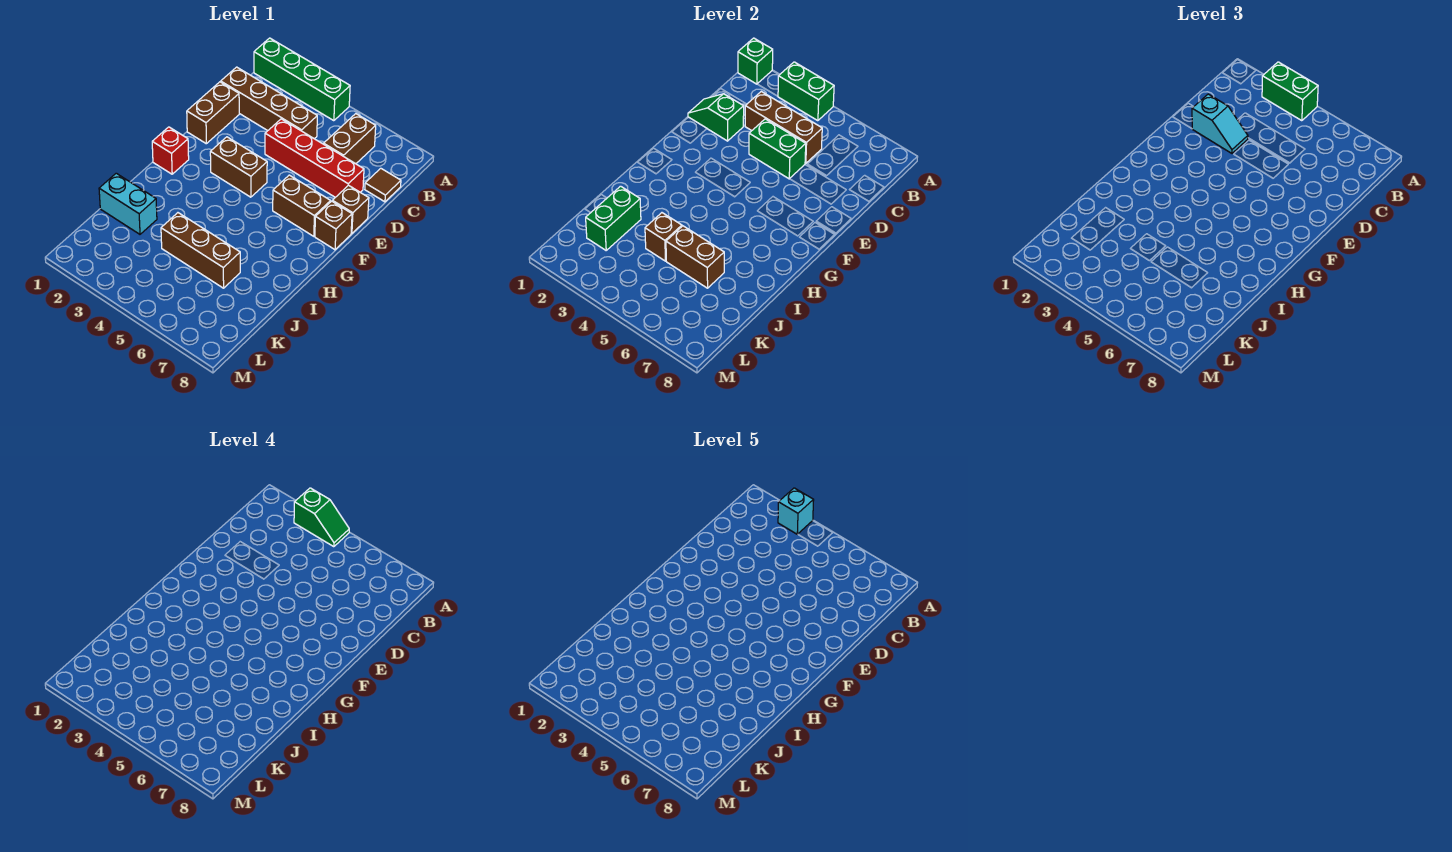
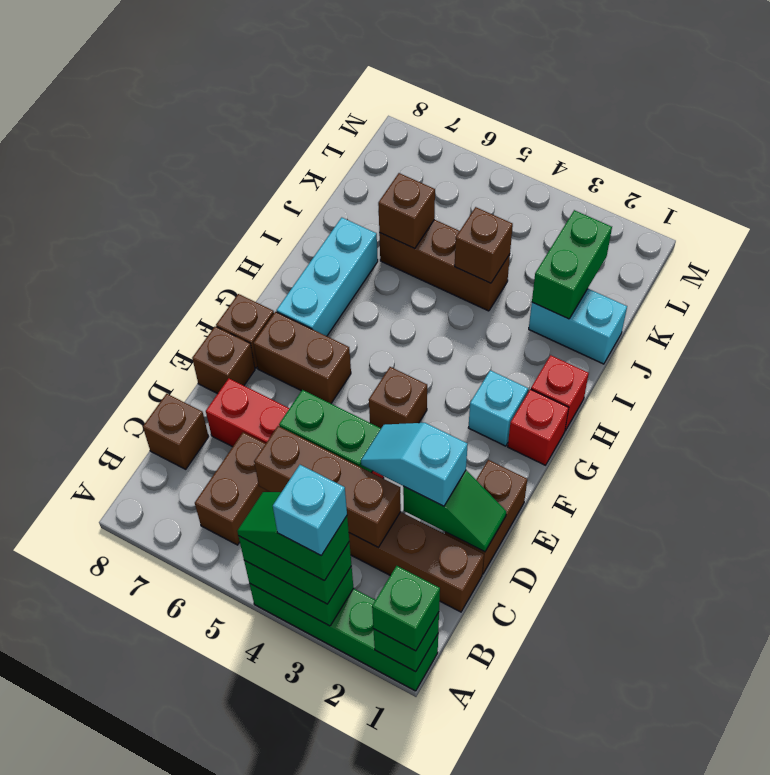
none -> green 1x1 brick [372,566,440,651]
brown 1x1 tile [365,168,401,202] -> brown 1x1 brick [143,394,209,469]
brown 1x2 brick [210,137,267,197] -> brown 1x1 brick [369,367,427,428]
none -> cyan 1x1 brick [468,370,528,446]
none -> cyan 1x3 brick [277,218,378,336]
none -> red 1x1 brick [531,355,589,431]
brown 1x2 brick [666,226,724,288] -> brown 1x1 brick [378,173,435,249]

